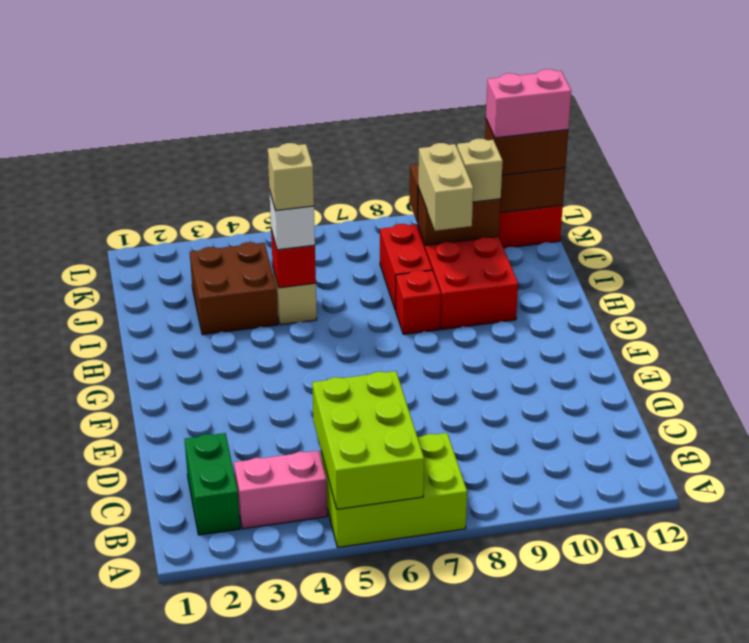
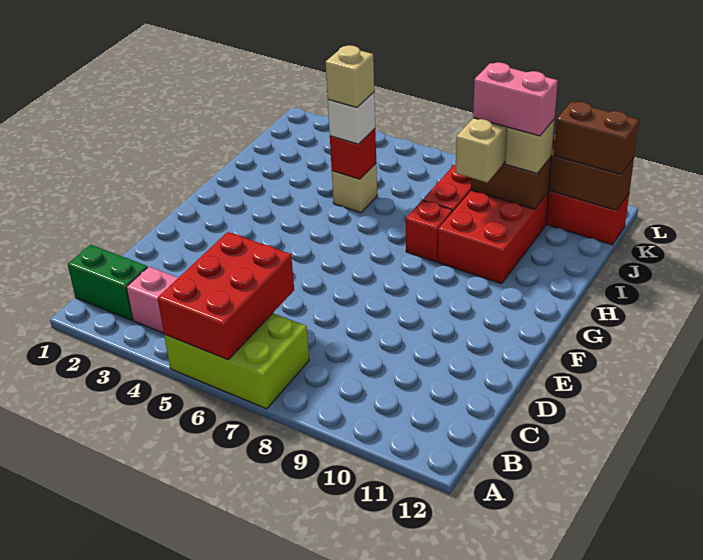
lime 2x3 brick [312,371,424,509] -> red 2x3 brick [158,232,294,360]
green 1x2 brick [185,433,240,535] -> green 1x2 brick turned to [68,245,148,320]
brown 2x2 brick [190,242,278,335] -> none
pink 1x2 brick [486,69,571,138] -> pink 1x2 brick moved to [473,62,558,136]

